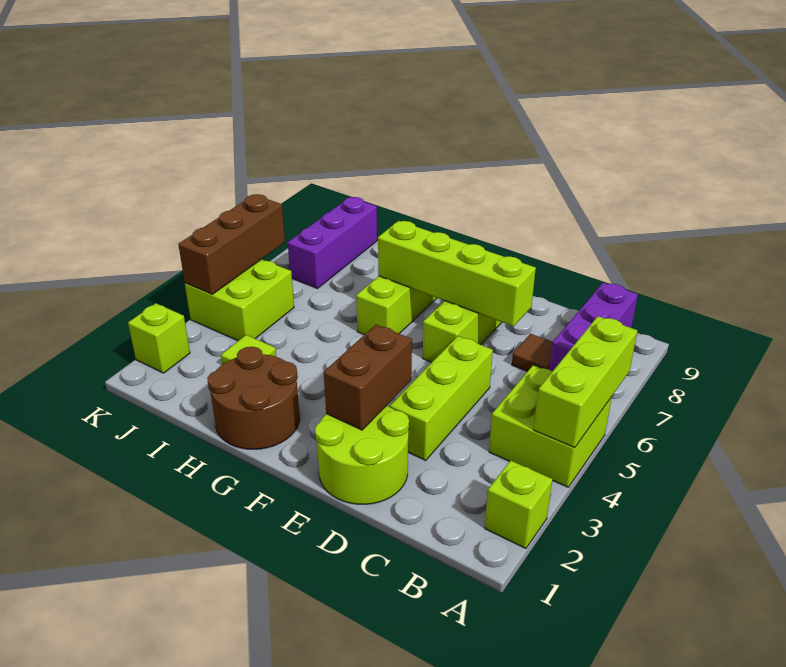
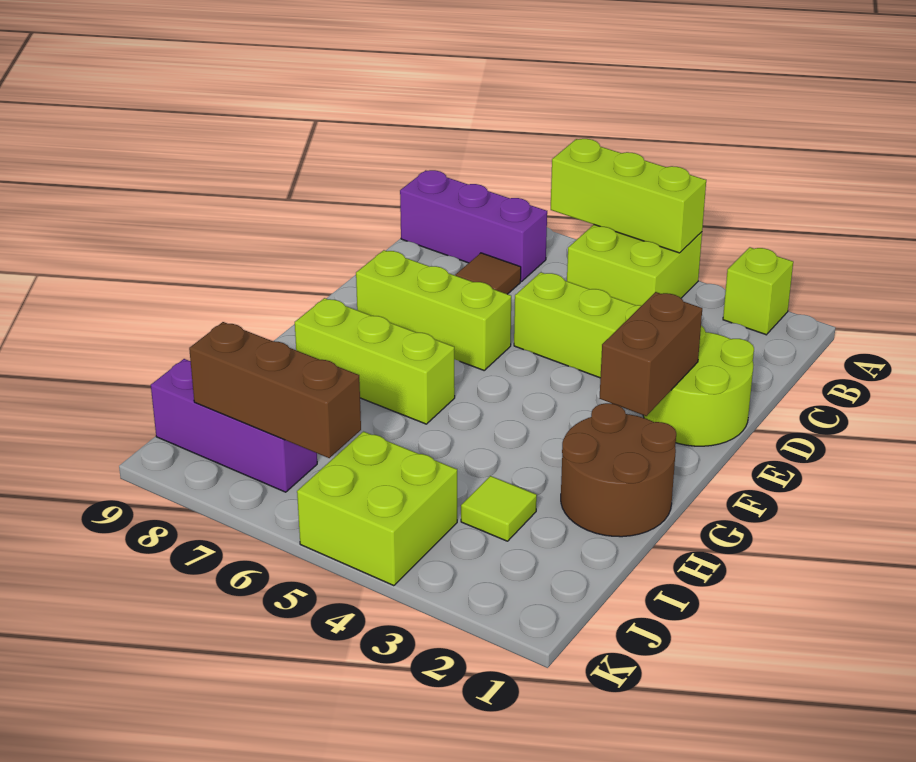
lime 1x4 brick [378,221,536,326] -> none
brown 1x2 brick [324,325,412,430] -> brown 1x2 brick turned to [599,292,702,416]
lime 1x1 brick [128,303,190,373] -> none
brown 1x3 brick [178,194,285,294] -> brown 1x3 brick moved to [189,322,361,458]

